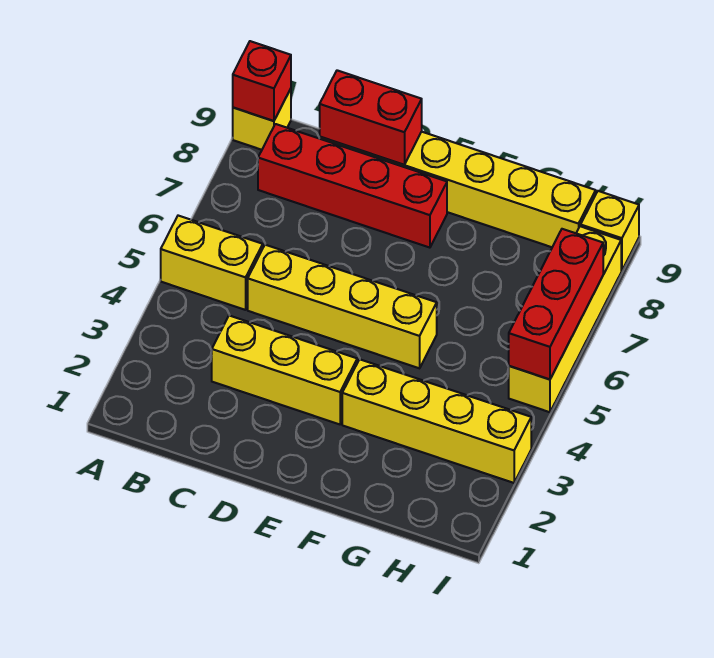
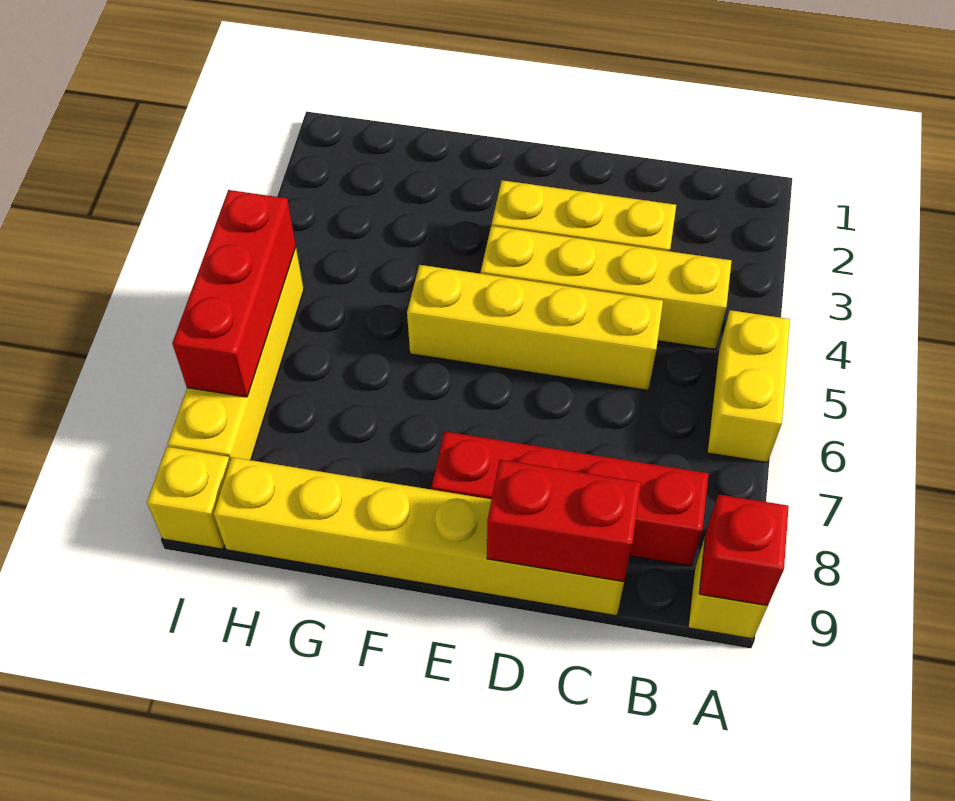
yellow 1x2 brick [161,216,263,310] -> yellow 1x2 brick turned to [707,310,790,463]
yellow 1x4 brick [342,359,531,483] -> yellow 1x4 brick moved to [481,226,731,349]

